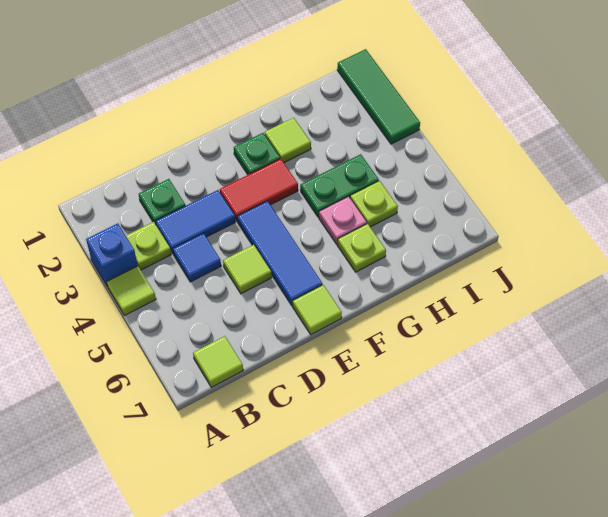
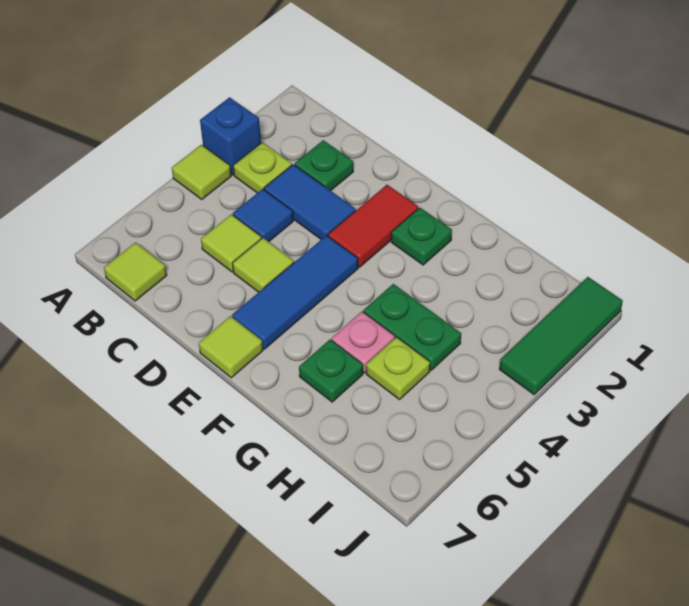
red 1x2 tile [220,159,298,222] -> red 1x2 tile turned to [328,185,418,267]
lime 1x1 tile [265,118,311,163] -> lime 1x1 tile moved to [201,214,262,272]
lime 1x1 plate [337,224,386,272] -> green 1x1 plate [299,340,363,402]

